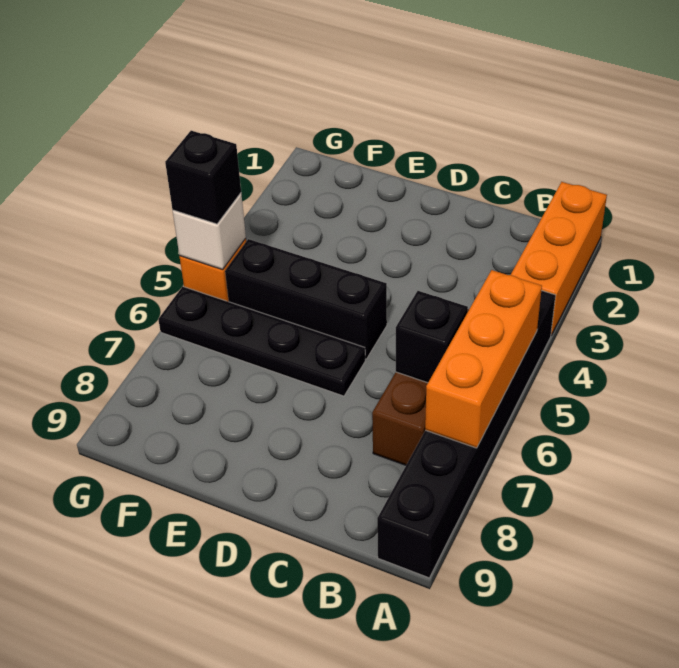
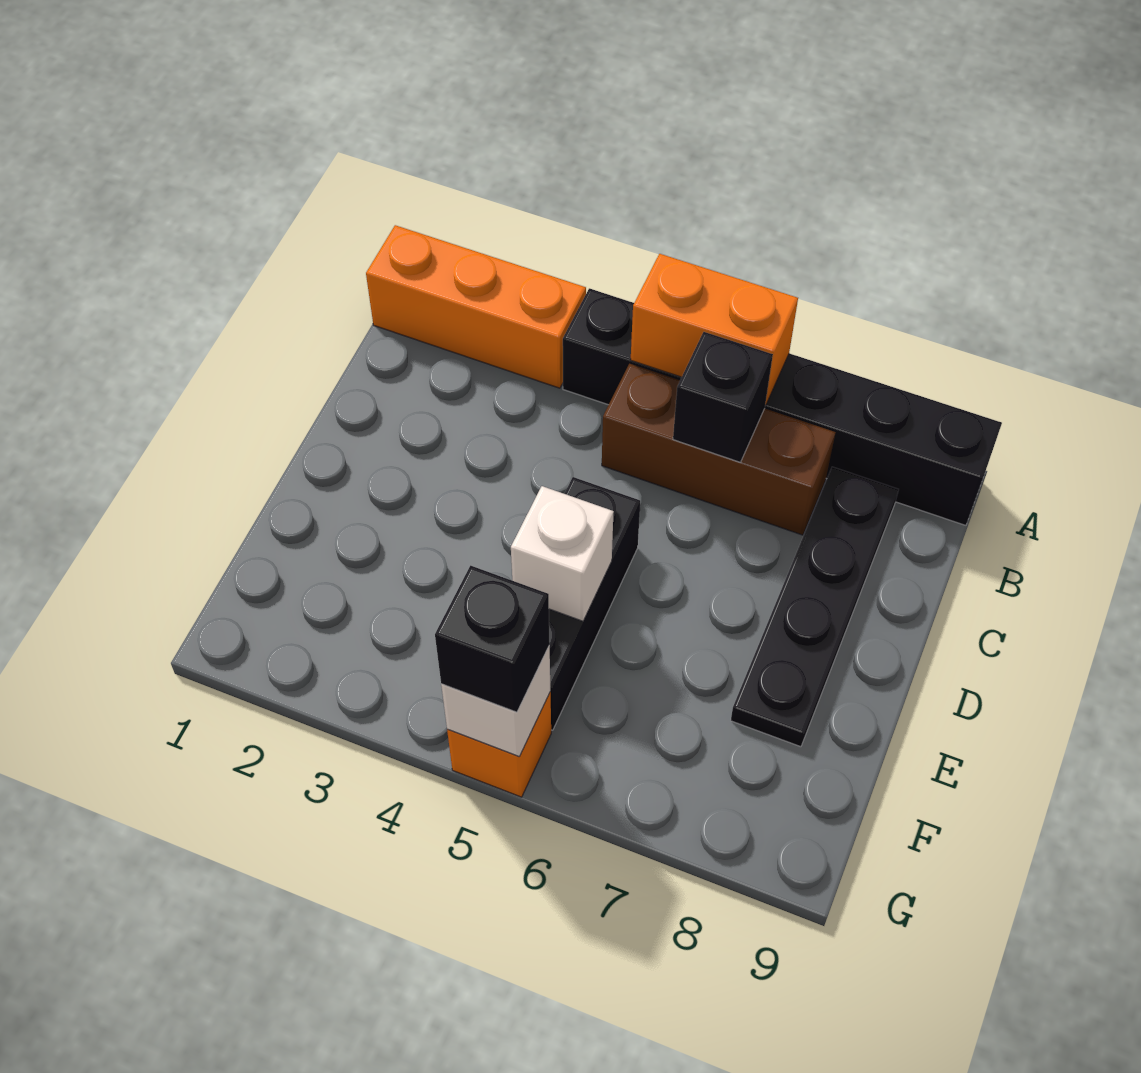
orange 1x3 brick [425,270,542,448] -> orange 1x2 brick [631,254,798,405]
black 1x4 plate [158,287,365,396] -> black 1x4 plate moved to [731,467,899,747]
none -> white 1x1 brick [511,486,614,621]

